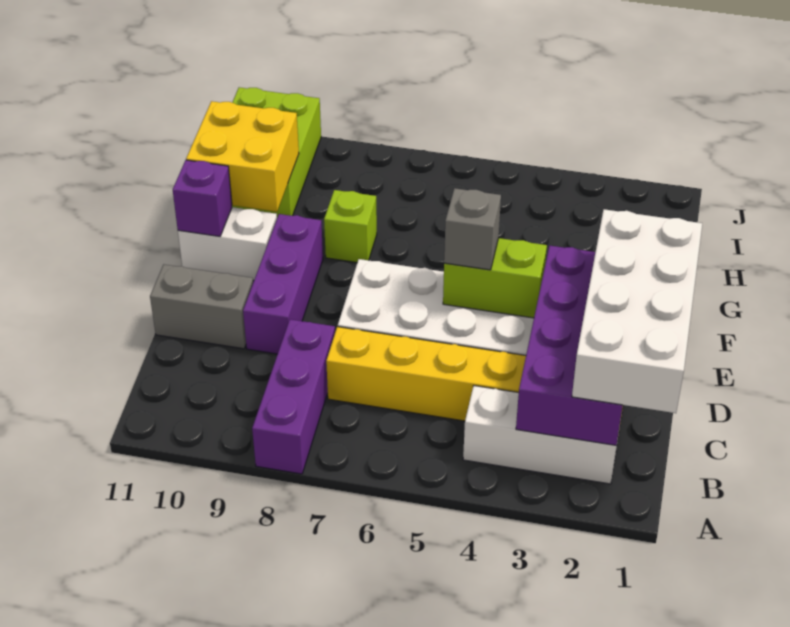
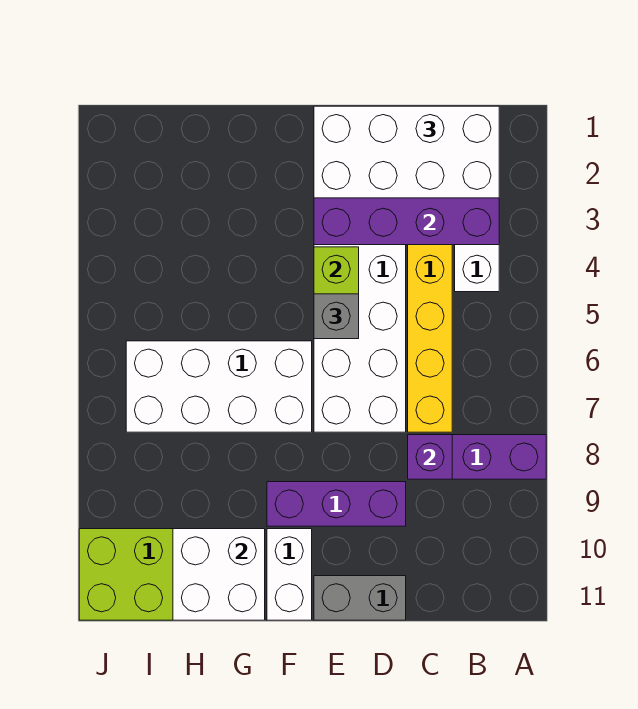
grey 1x2 brick [150,265,253,349] -> grey 1x2 brick turned to [314,576,406,620]
none -> white 2x4 brick [126,341,312,432]
purple 1x1 brick [173,160,232,236] -> purple 1x1 brick moved to [408,435,452,479]
lime 1x1 brick [324,190,377,262] -> none
yellow 2x2 brick [186,101,299,212] -> white 2x2 brick [173,529,265,620]

